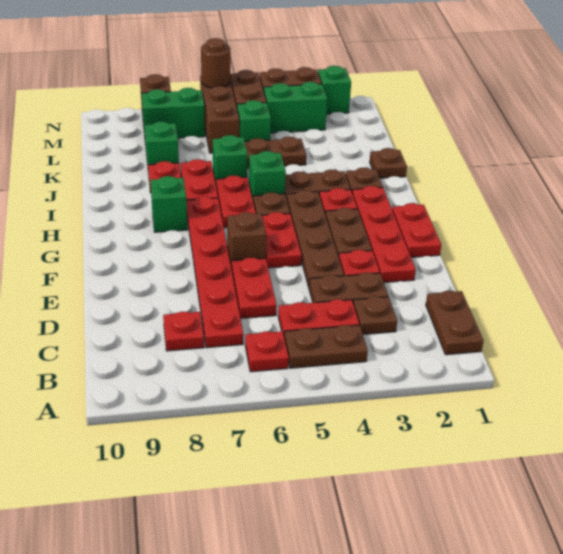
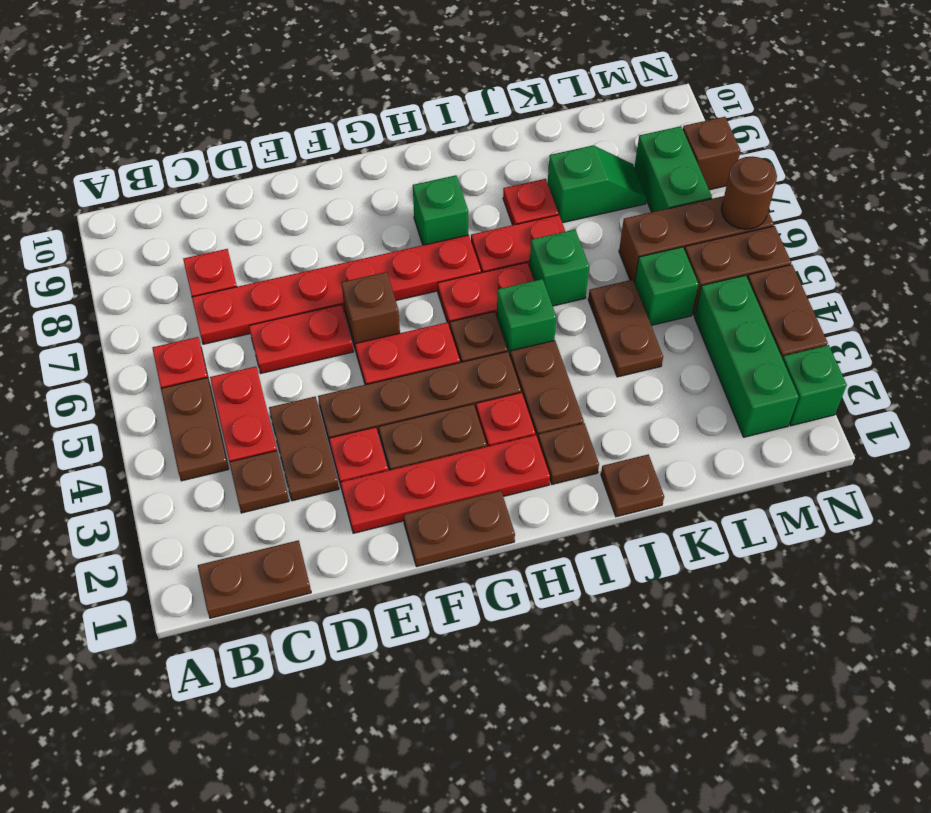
red 1x2 plate [392,203,441,257] -> brown 1x2 plate [403,491,515,567]
green 1x2 brick [264,82,327,133] -> green 1x3 brick [694,275,799,437]

